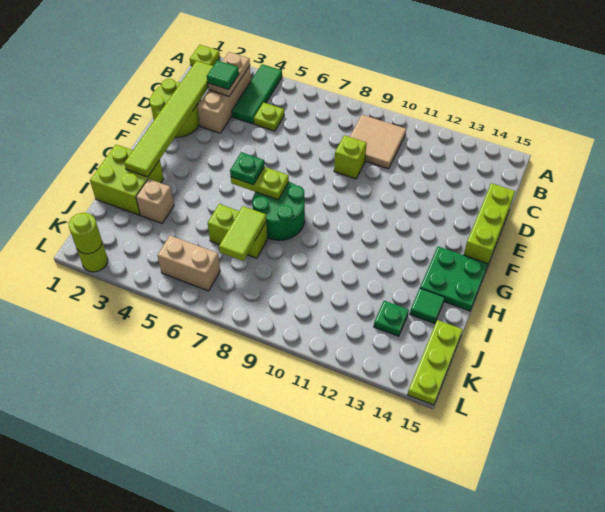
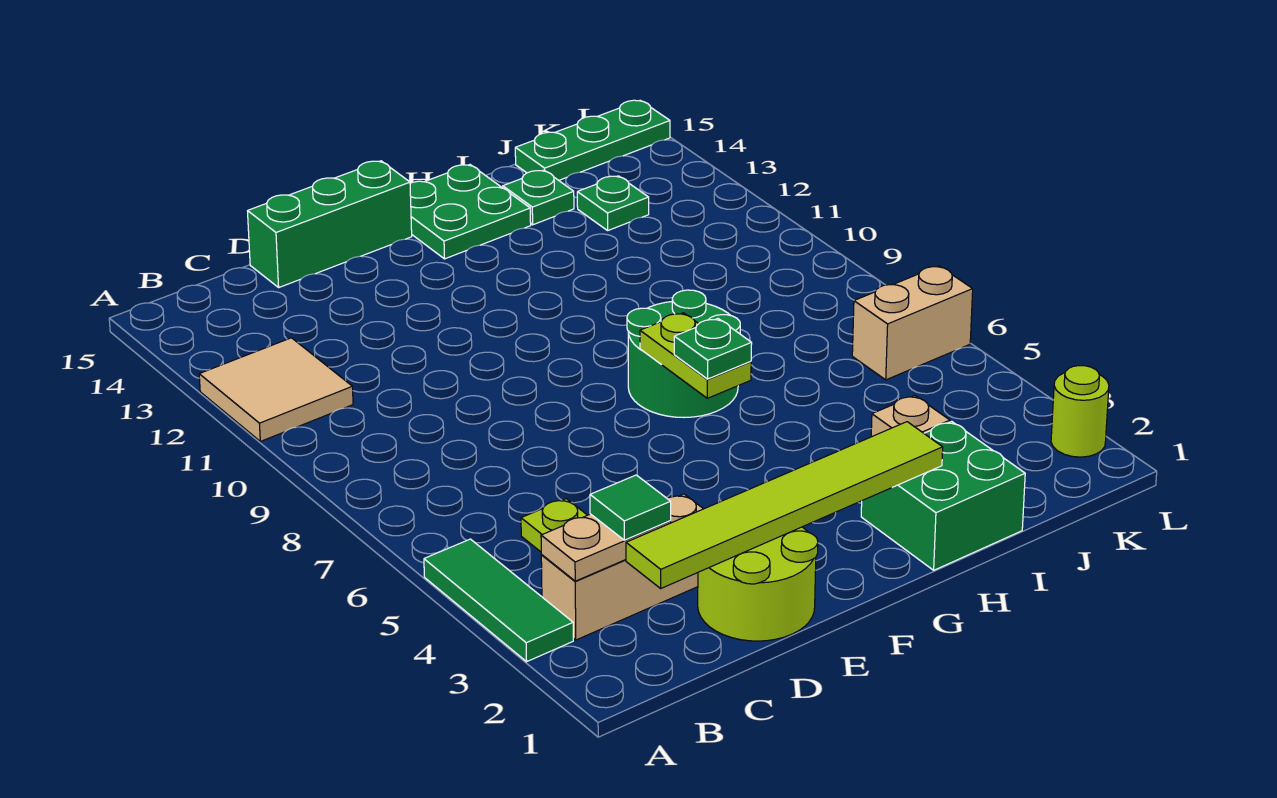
lime 1x1 plate [190,45,220,66] -> none
green 1x3 tile [232,64,282,124] -> green 1x3 tile turned to [424,539,573,662]
tan 2x2 tile [350,115,406,169] -> tan 2x2 tile moved to [199,338,353,441]
lime 1x1 brick [334,135,367,179] -> none
lime 1x3 brick [464,183,515,264] -> green 1x3 brick [248,161,412,287]
lime 2x2 brick [90,145,164,215] -> green 2x2 brick [861,421,1025,570]
lime 1x2 brick [208,204,268,258] -> none
lime 1x2 tile [219,206,267,261] -> none
green 1x1 tile [410,288,445,324] -> green 1x1 plate [503,170,574,225]
lime 1x3 plate [408,320,463,405] -> green 1x3 plate [515,100,670,180]
tan 1x2 brick [157,236,220,291] -> tan 1x2 brick turned to [852,266,973,380]
lime 1x1 round brick [69,213,102,254] -> none

